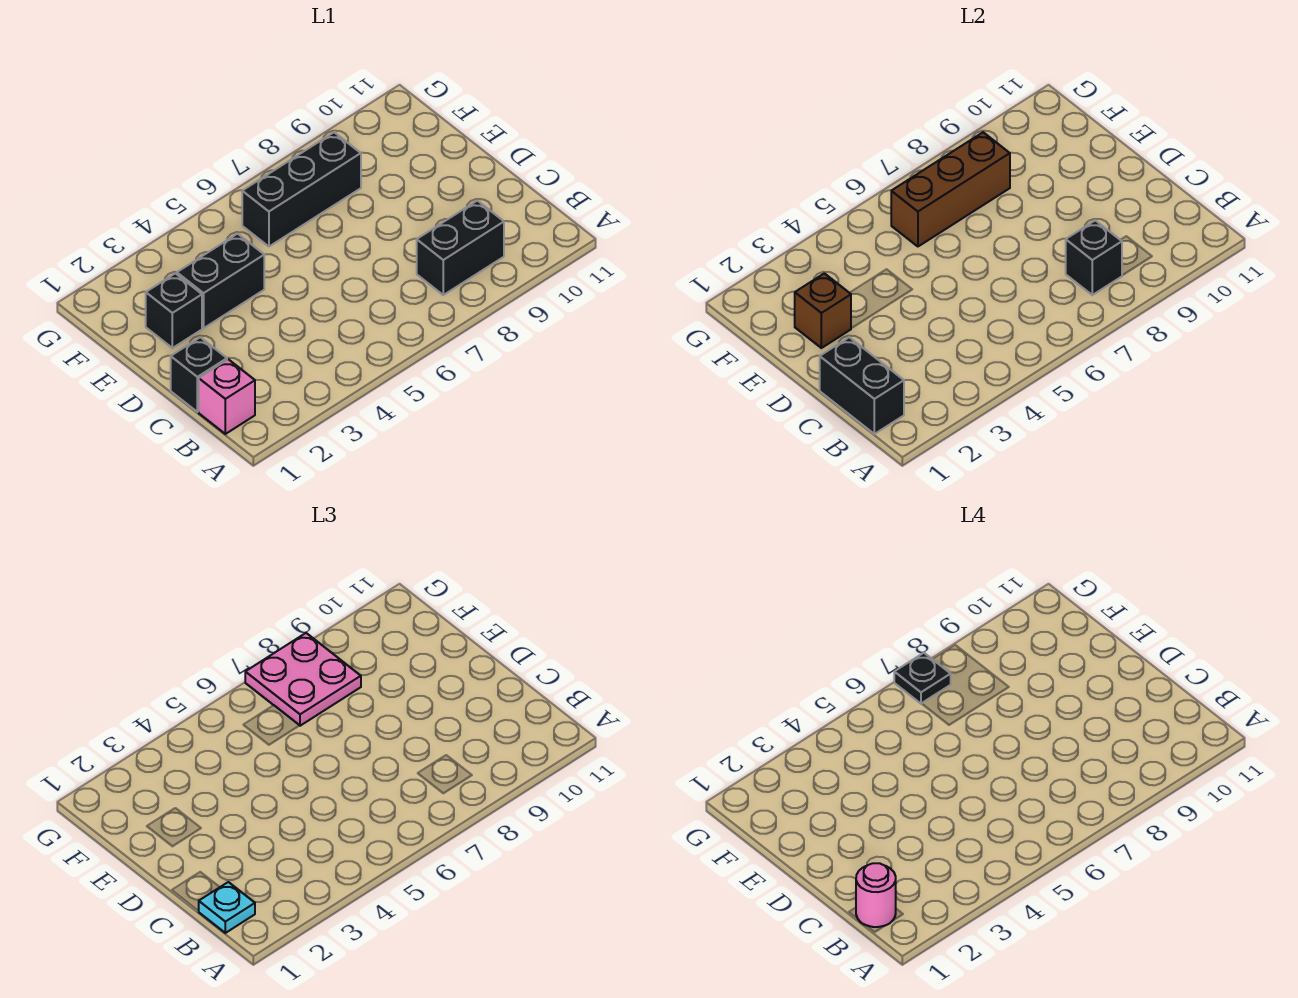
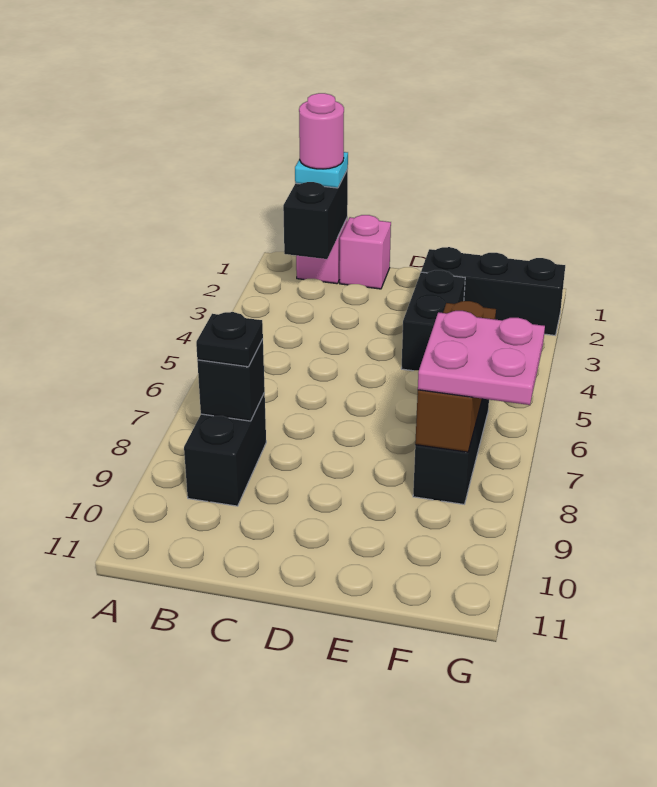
black 1x2 brick [820,337,904,434] -> black 1x2 brick turned to [283,169,348,259]
black 1x1 brick [171,337,227,412] -> pink 1x1 brick [340,215,391,289]
black 1x1 brick [146,273,202,348] -> black 1x3 brick [421,247,565,335]
brown 1x1 brick [795,273,851,348] -> none
black 1x1 plate [894,653,951,704] -> black 1x1 plate moved to [196,312,263,367]

